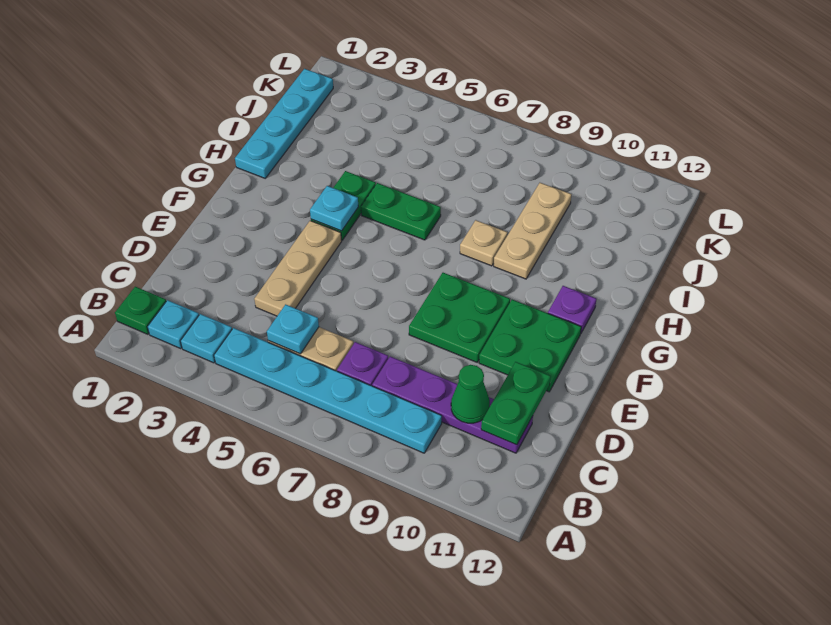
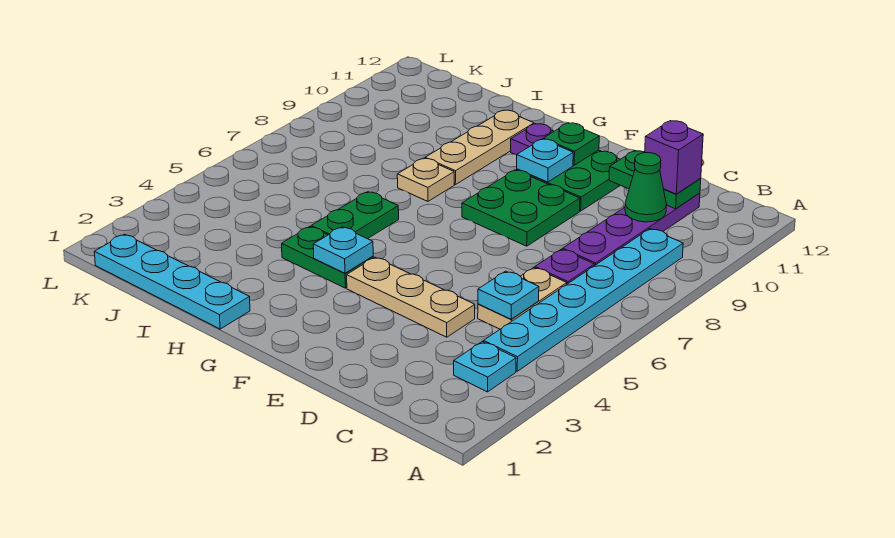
green 1x1 plate [115,287,166,334] -> green 1x1 plate moved to [543,123,599,165]
cyan 1x1 plate [148,300,199,348] -> cyan 1x1 plate moved to [517,139,573,182]
none -> purple 1x1 brick [645,121,703,194]
tan 1x3 plate [494,183,571,279] -> tan 1x3 plate turned to [425,110,534,185]

